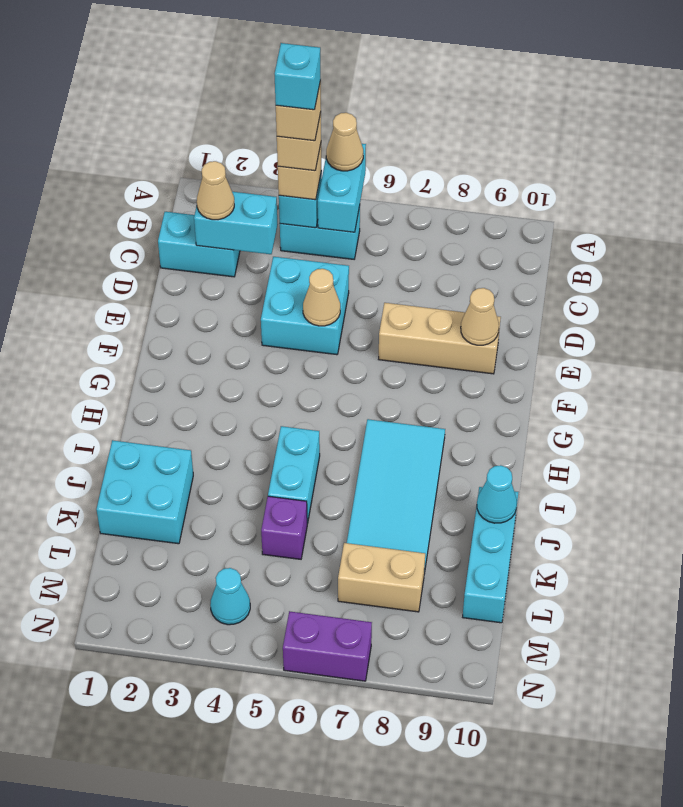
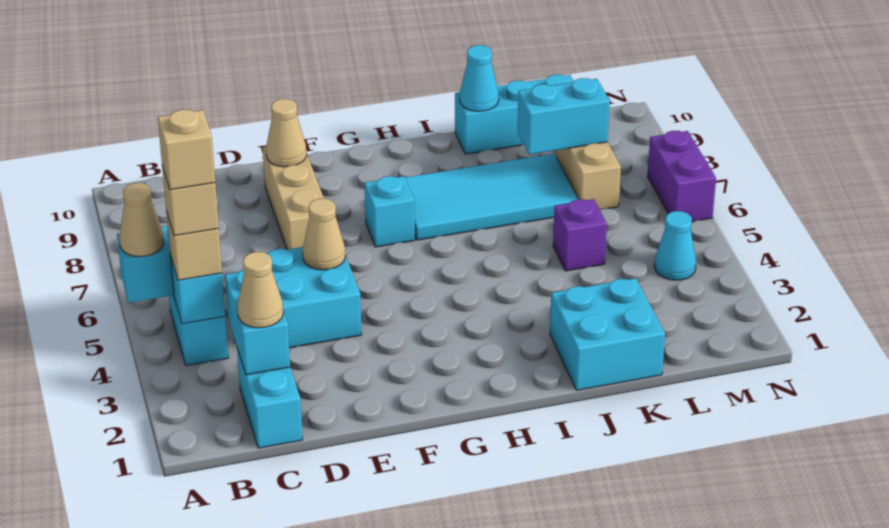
cyan 1x1 brick [275,43,321,110] -> cyan 1x1 brick moved to [365,176,415,247]
cyan 1x2 brick [268,426,320,524] -> cyan 1x2 brick moved to [517,78,610,154]

